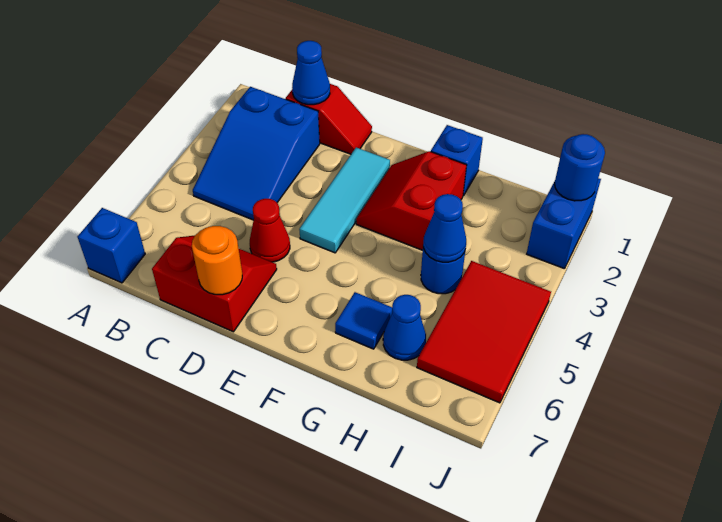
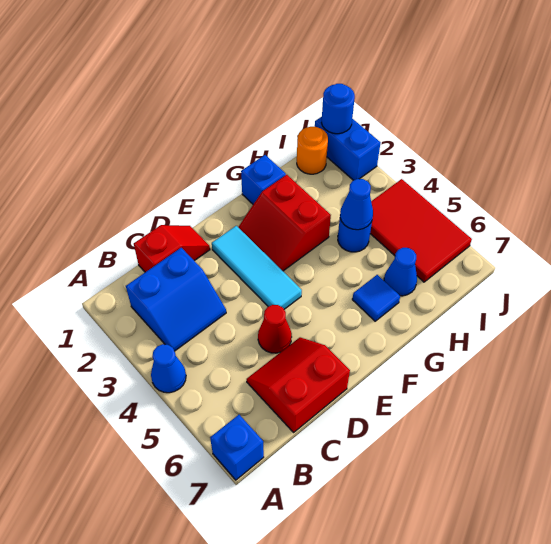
blue 2x3 slope [193,87,320,220] -> blue 2x2 slope [126,248,226,351]
blue 1x1 cone [292,41,330,105] -> blue 1x1 cone moved to [151,344,186,393]
orange 1x1 round brick [192,226,242,295] -> orange 1x1 round brick moved to [297,127,328,174]

